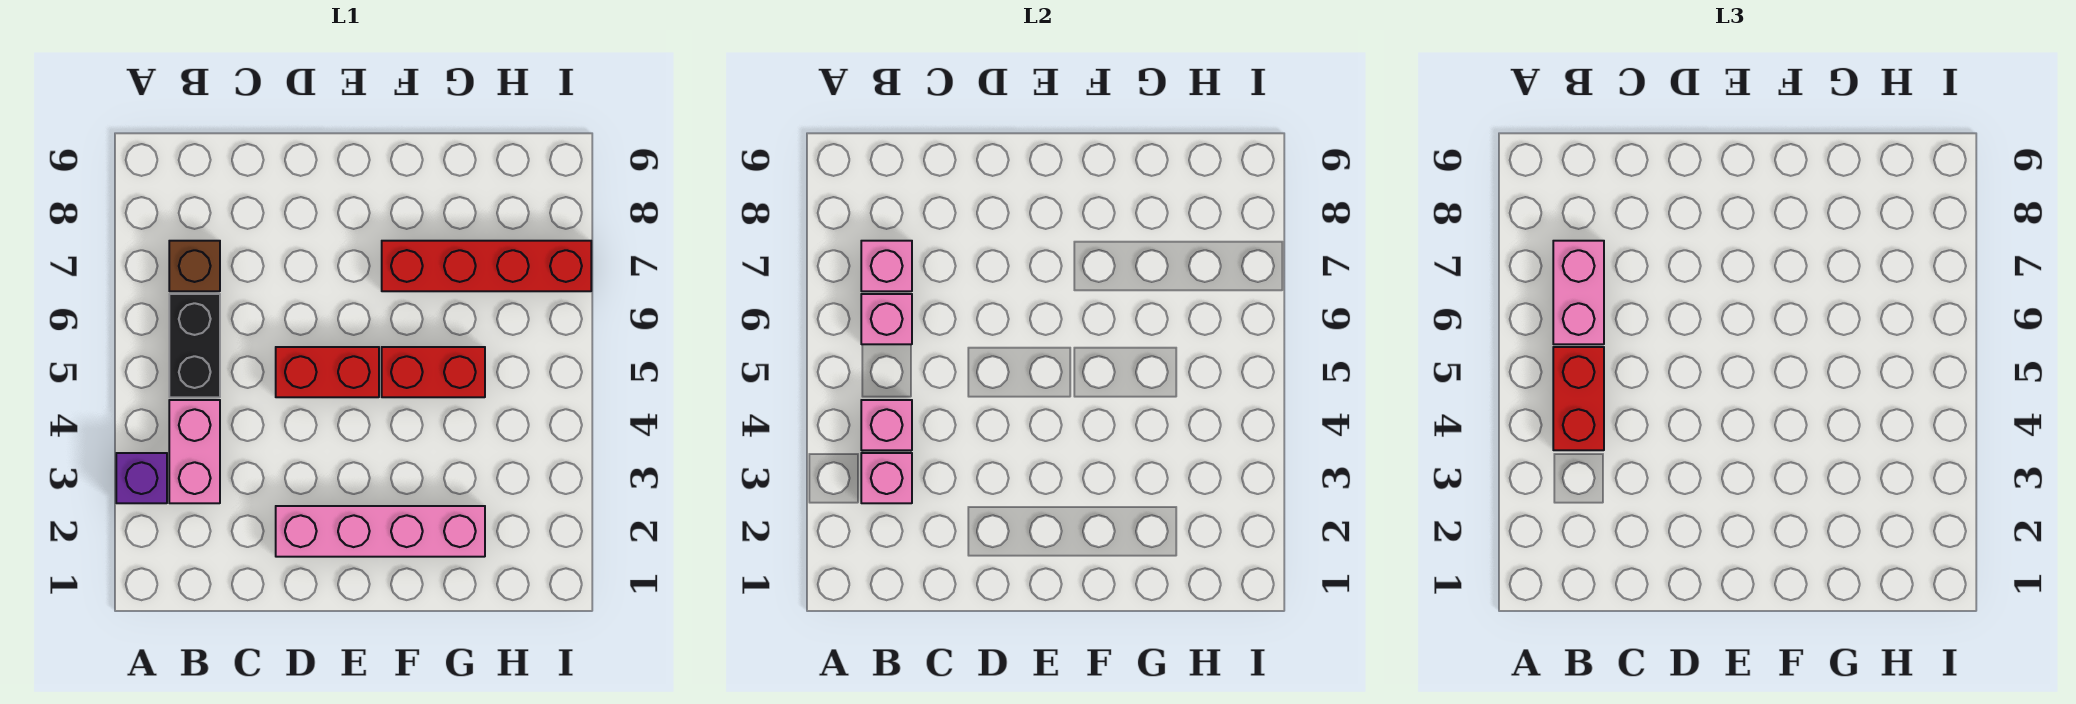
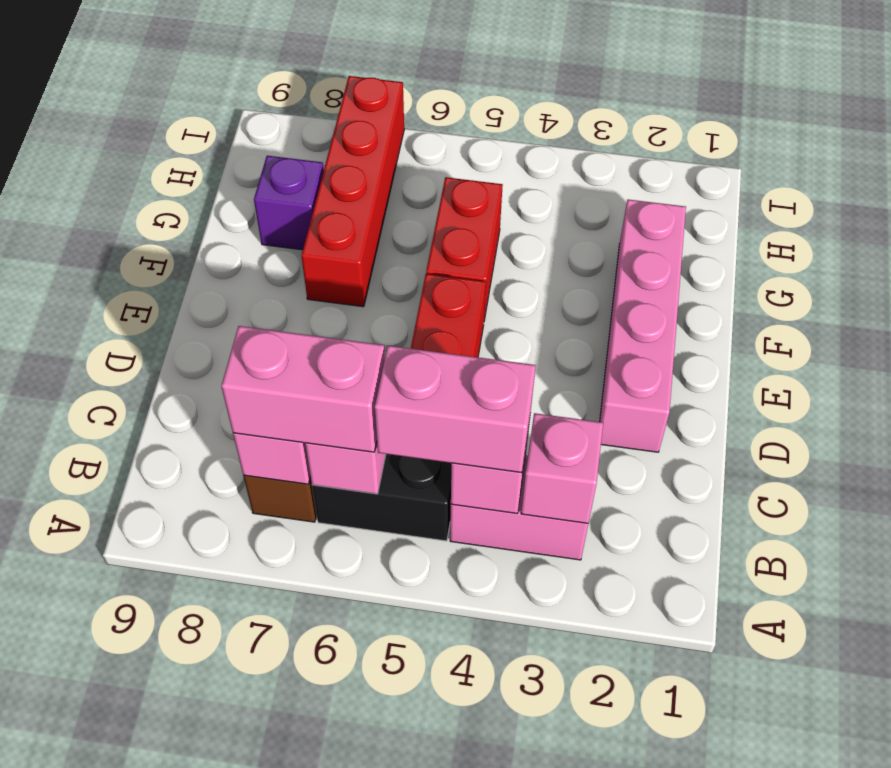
purple 1x1 brick [116,453,167,503] -> purple 1x1 brick moved to [254,156,324,250]
red 1x2 brick [1553,347,1604,450] -> pink 1x2 brick [375,346,536,473]

